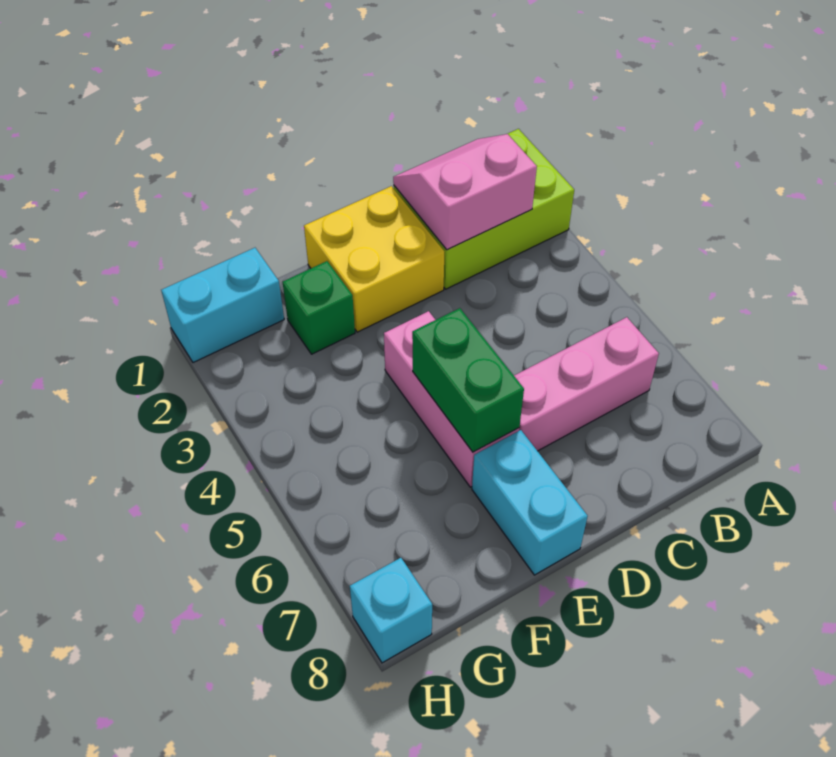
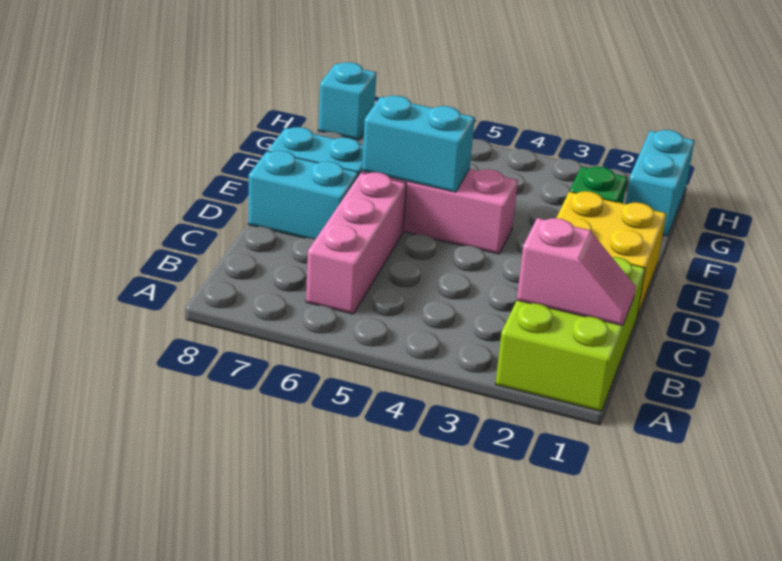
pink 2x2 slope [393,134,537,250] -> pink 1x2 slope [517,218,636,326]
none -> cyan 1x2 brick [248,151,359,239]
green 1x2 brick [412,308,524,452] -> cyan 1x2 brick [362,96,475,192]

